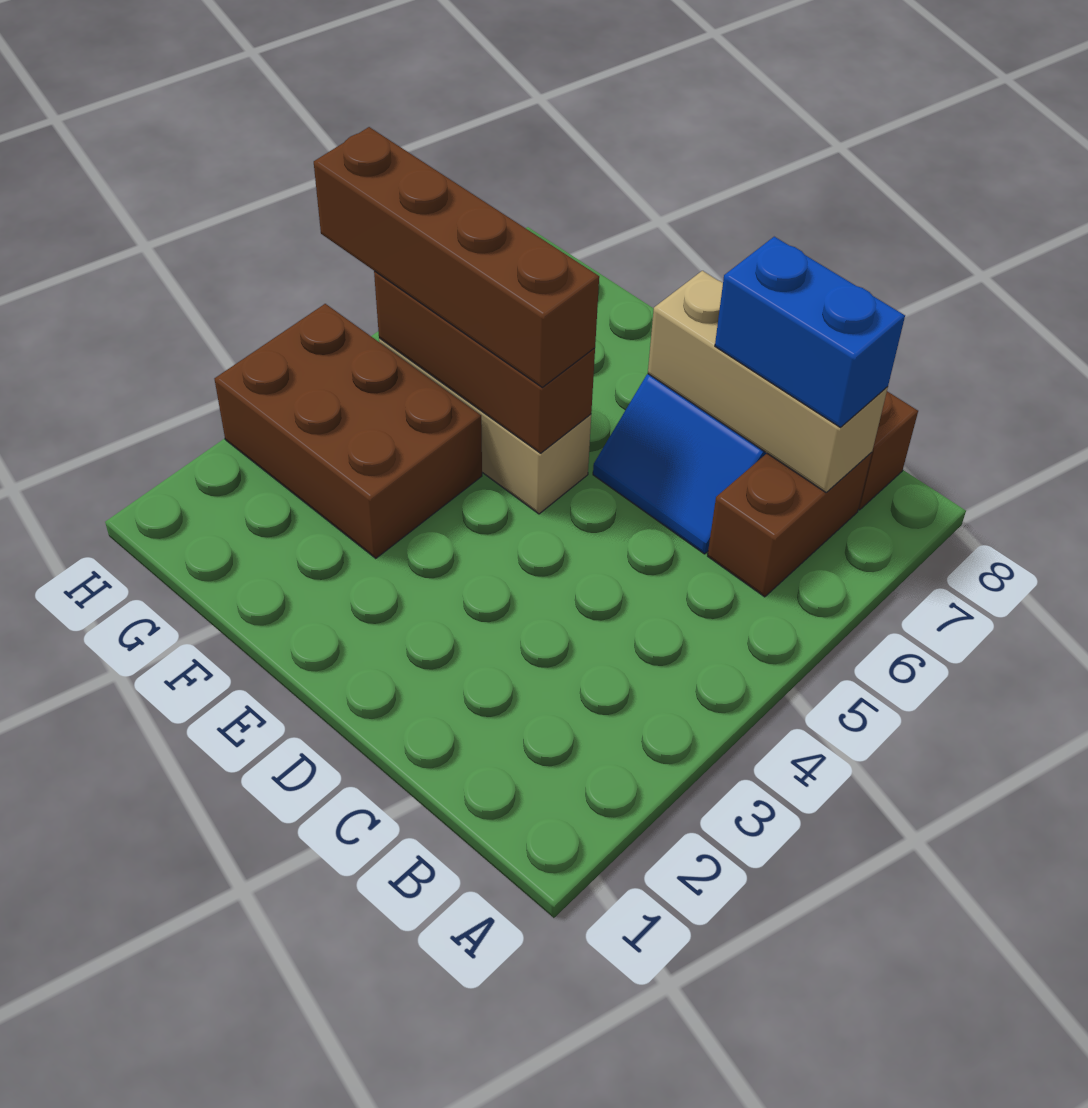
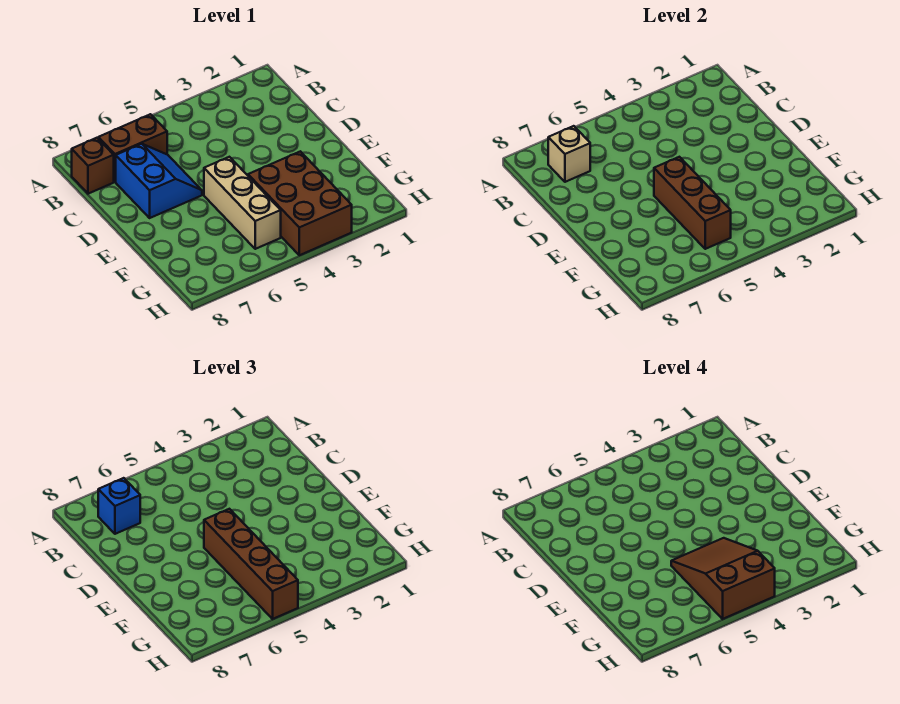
tan 1x3 brick [648,271,888,492] -> tan 1x1 brick [548,126,590,182]
blue 1x2 brick [715,237,905,427] -> blue 1x1 brick [98,478,140,534]
none -> brown 2x3 slope [671,538,775,619]

